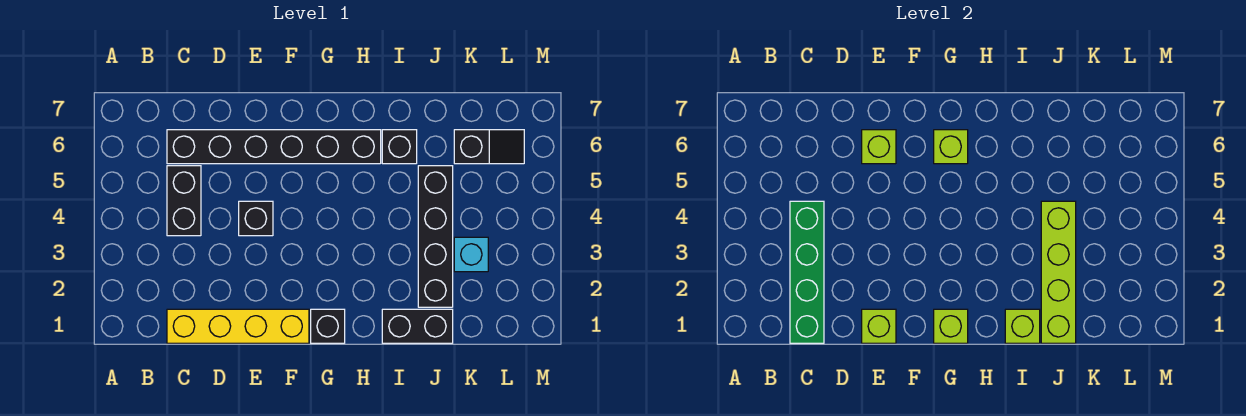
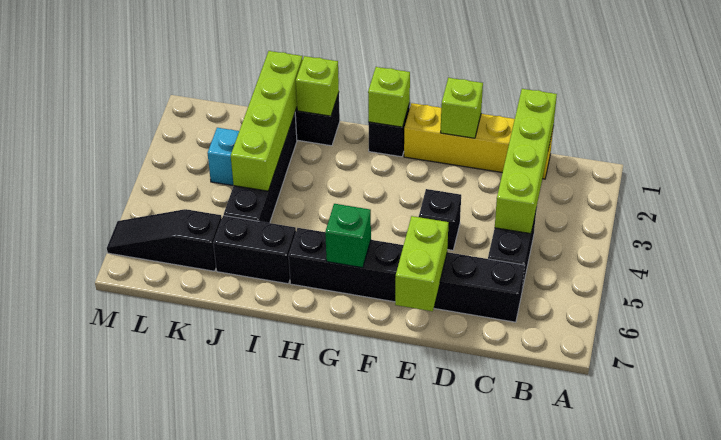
green 1x4 brick [790,201,824,343] -> lime 1x4 brick [495,89,557,234]
lime 1x1 brick [862,130,896,164] -> lime 1x2 brick [395,216,449,311]
lime 1x1 brick [934,130,968,164] -> green 1x1 brick [325,204,371,268]
black 1x1 brick [382,130,417,164] -> black 1x2 brick [213,215,296,284]
black 1x2 slope [454,130,524,164] -> black 1x3 slope [107,209,222,271]

